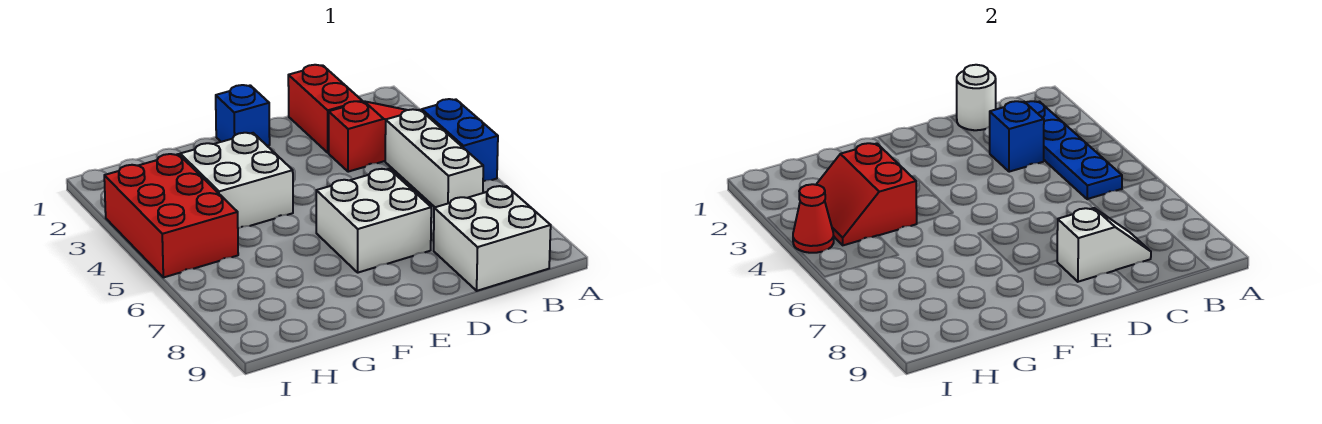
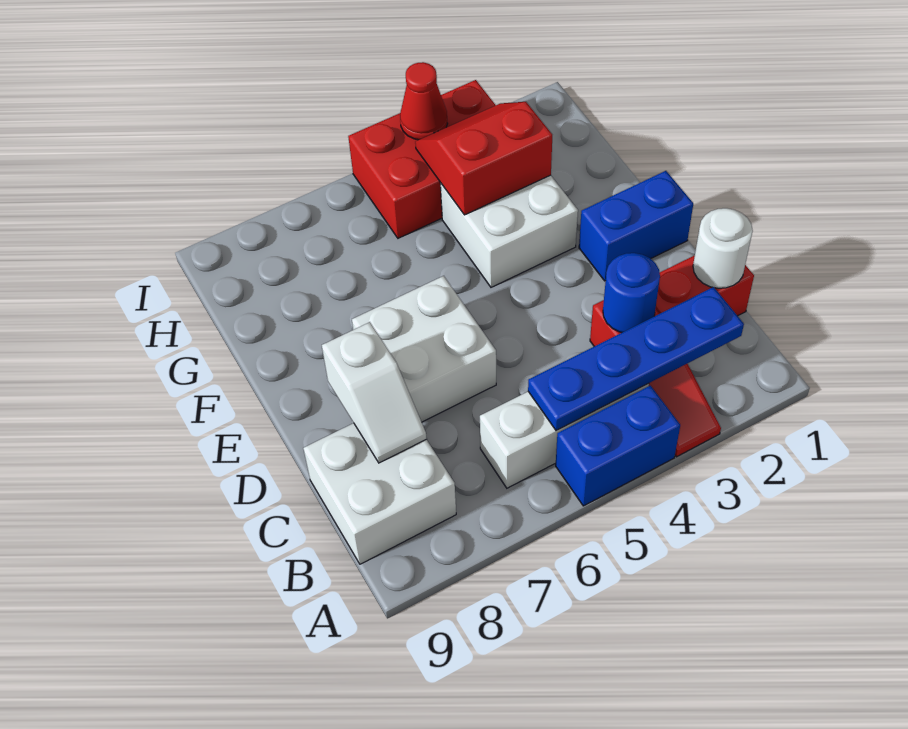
blue 1x1 brick [990,101,1044,172] -> blue 1x1 round brick [603,253,660,333]
blue 1x1 brick [216,85,270,146] -> blue 1x2 brick [579,171,693,281]

